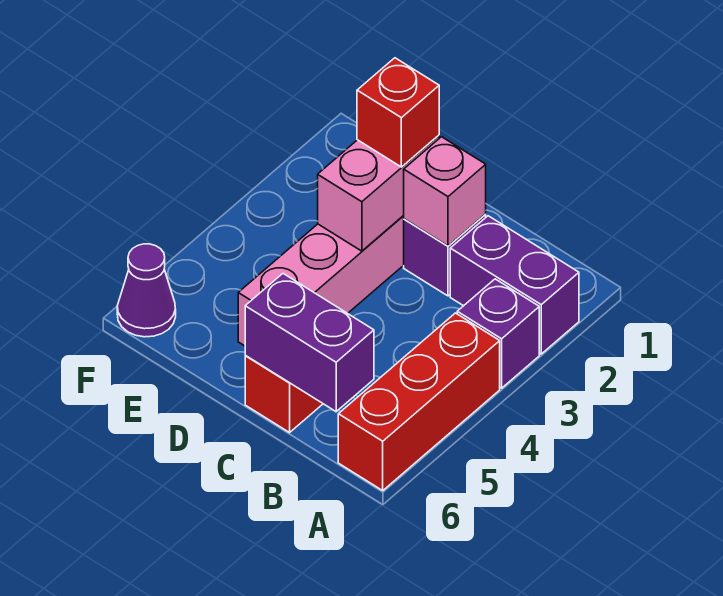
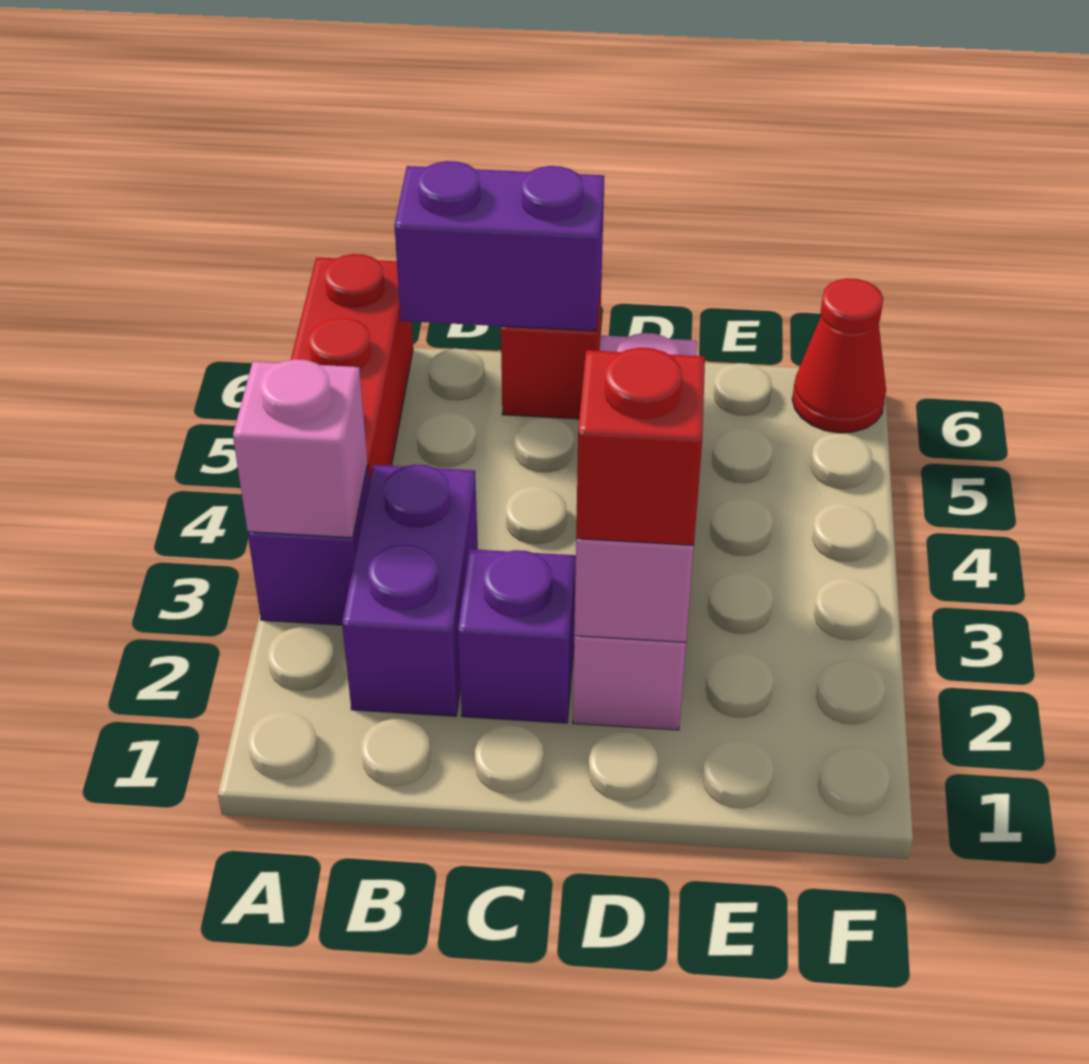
purple 1x2 brick [450,216,579,354] -> purple 1x2 brick turned to [342,464,478,716]
pink 1x1 brick [404,137,486,246] -> pink 1x1 brick moved to [233,359,368,538]
purple 1x1 cone [117,244,176,337] -> red 1x1 cone [792,278,886,433]

